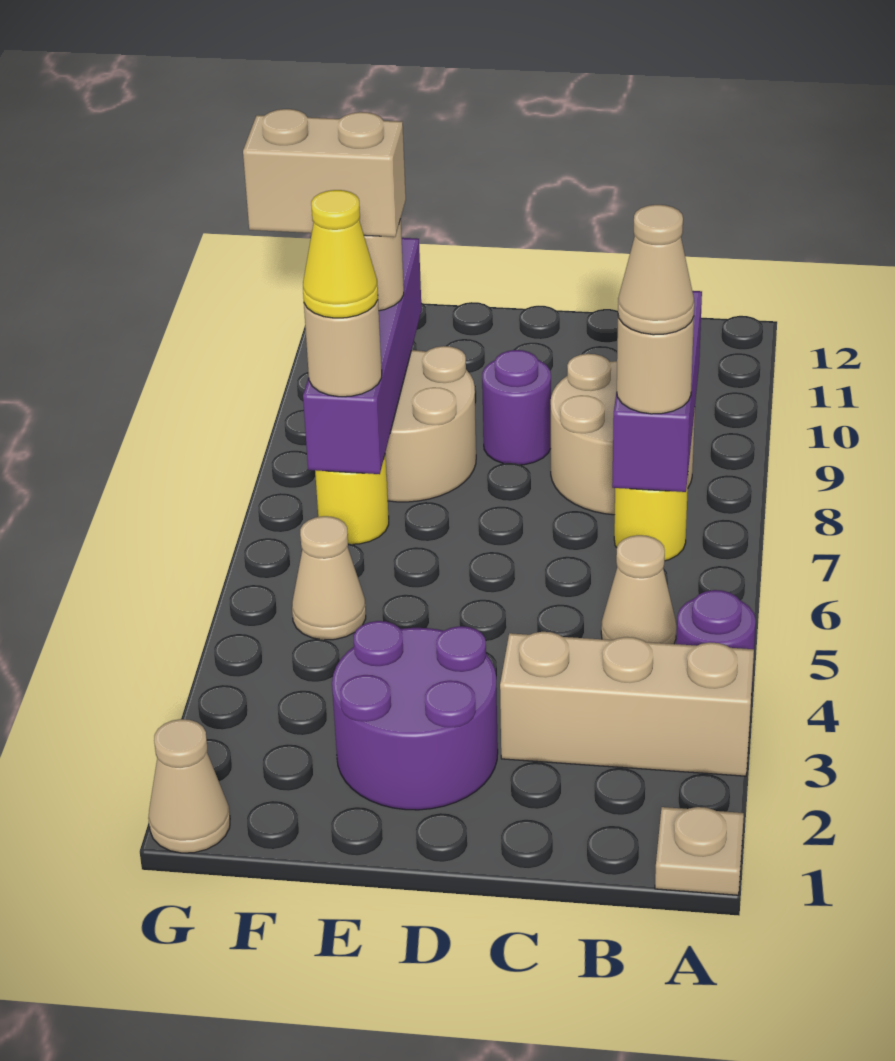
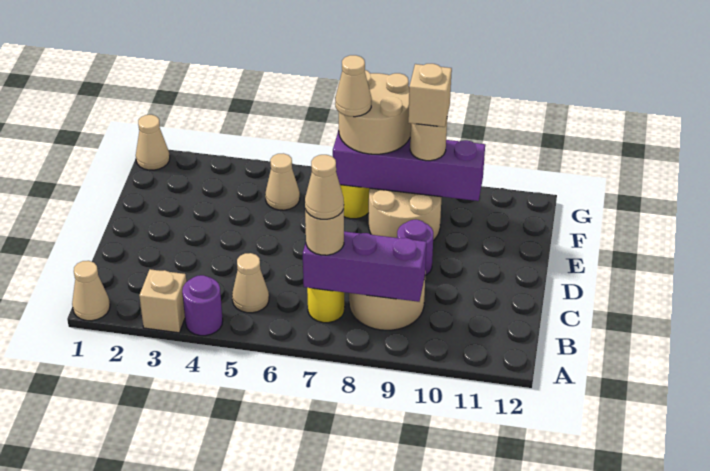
tan 1x1 plate [655,807,744,895] -> tan 1x1 cone [72,261,110,321]
tan 1x3 brick [500,632,754,776] -> tan 1x1 brick [139,269,186,333]
purple 2x2 round brick [332,621,498,810] -> none
tan 1x1 round brick [304,300,382,397] -> tan 2x2 round brick [339,70,411,154]
yellow 1x1 cone [303,190,378,318] -> tan 1x1 cone [335,55,372,117]
tan 1x2 brick [243,109,406,237] -> tan 1x1 brick [408,64,452,127]

